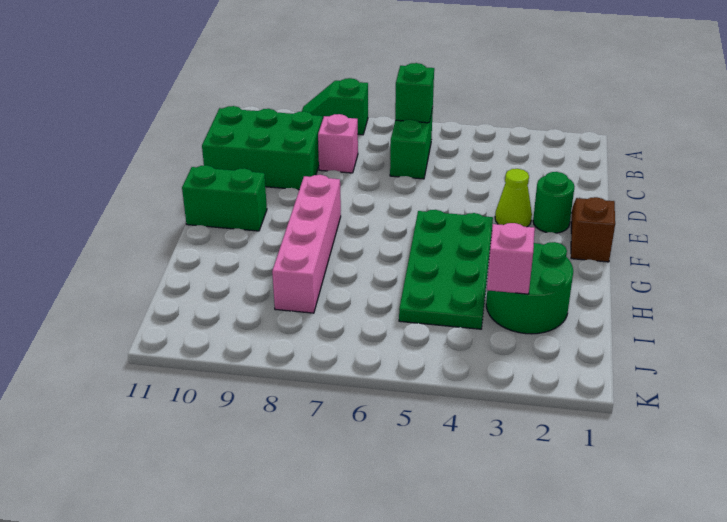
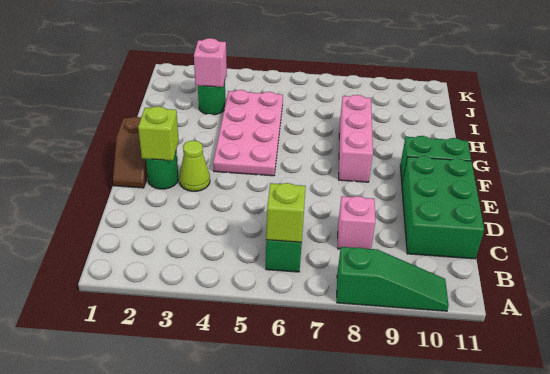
green 1x2 slope [302,78,368,135] -> green 1x3 slope [337,247,449,311]
green 1x1 brick [395,63,434,123] -> lime 1x1 brick [266,183,306,242]
green 2x3 brick [202,106,322,190] -> green 2x3 brick turned to [402,156,484,259]
none -> lime 1x1 brick [138,106,179,161]
green 2x4 plate [399,210,493,329] -> pink 2x4 plate [213,90,283,176]
pink 1x4 brick [272,175,341,313] -> pink 1x3 brick [339,95,373,182]
green 2x2 round brick [486,242,573,334] -> green 1x1 round brick [198,81,225,115]

